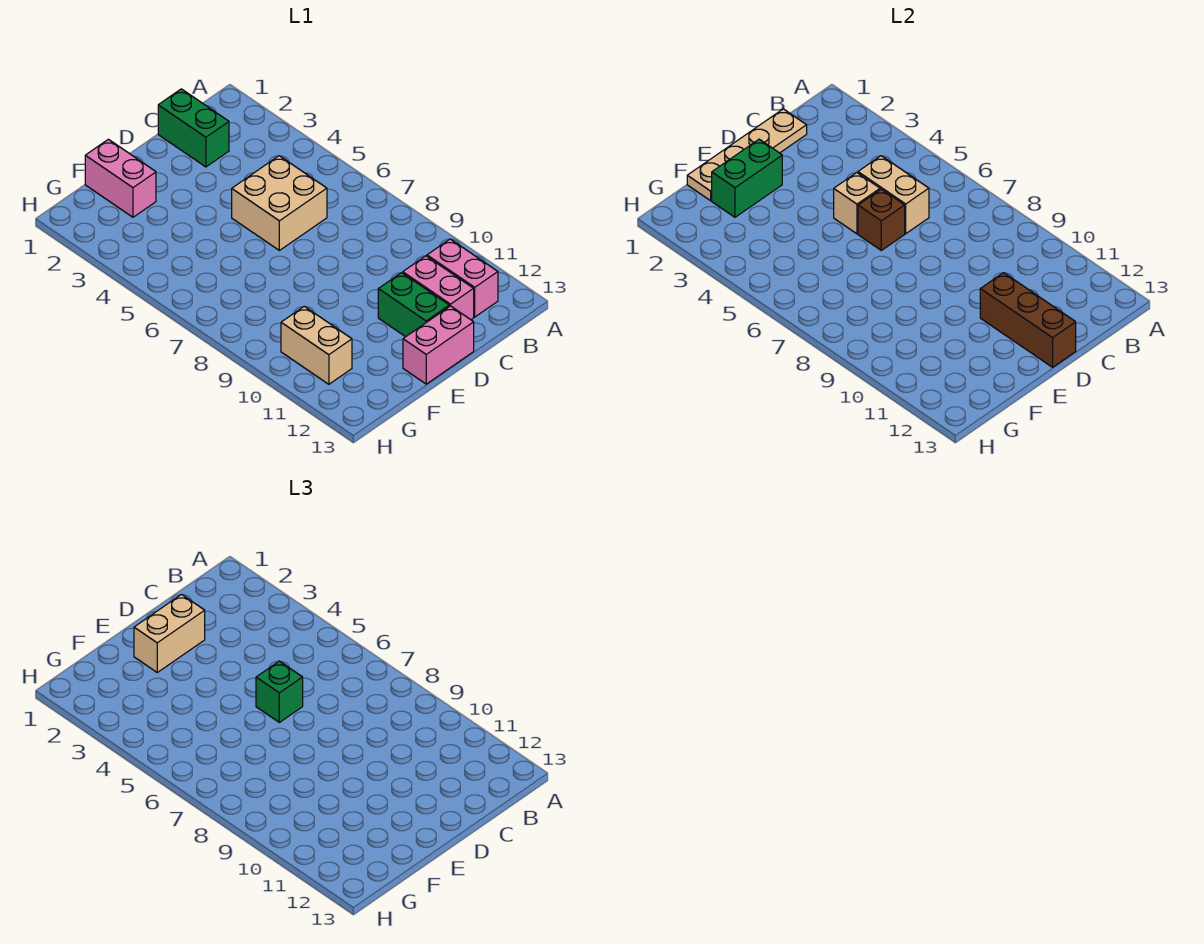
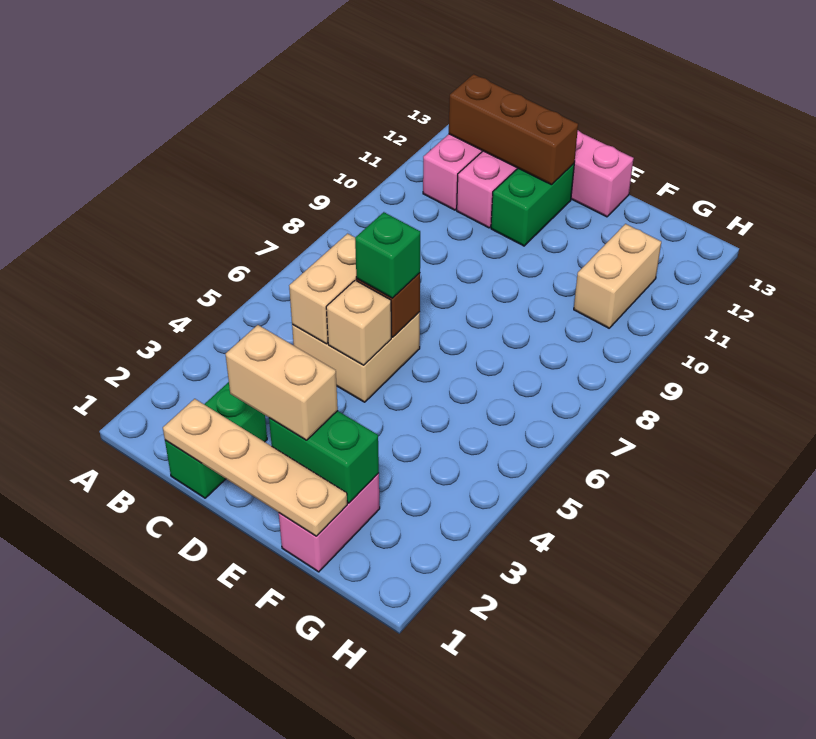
brown 1x3 brick [980,273,1076,367] -> brown 1x3 brick turned to [449,74,578,185]

